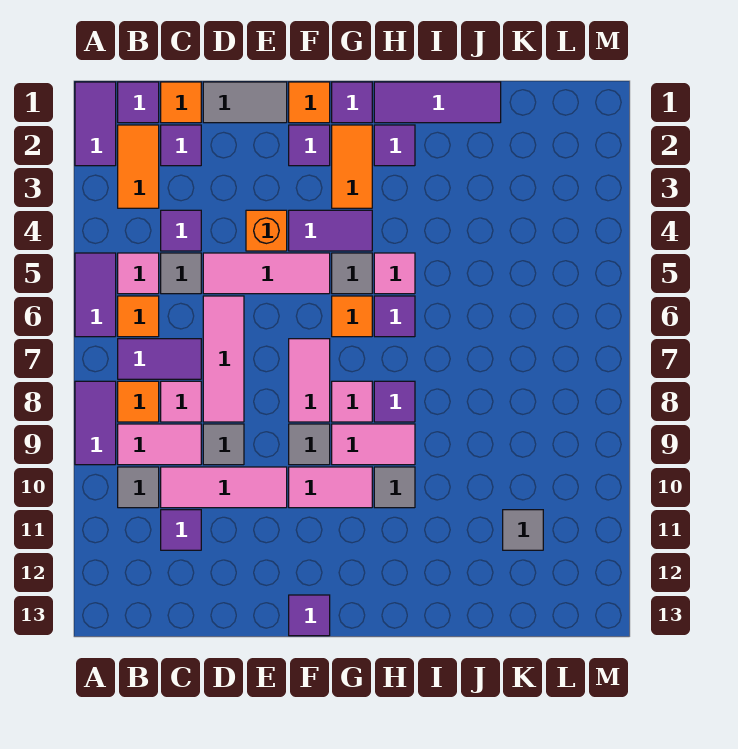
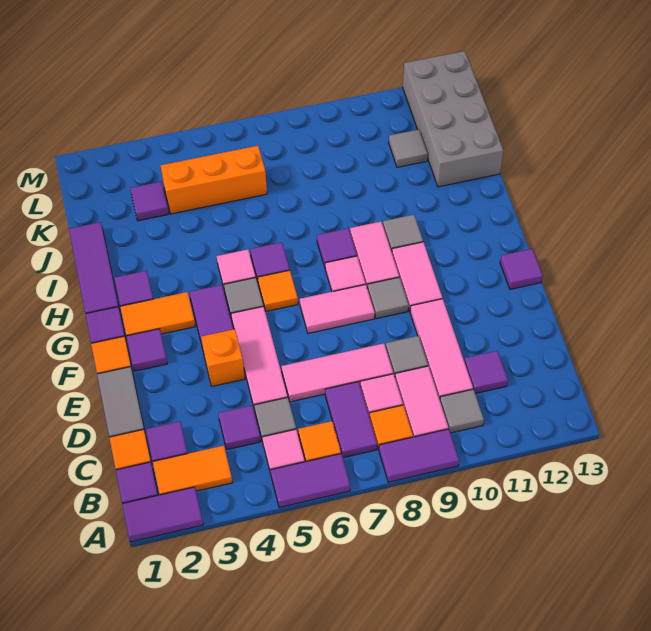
none -> grey 2x4 brick [403,51,504,187]
none -> purple 1x1 tile [130,182,169,221]
none -> orange 1x3 brick [161,146,267,214]

